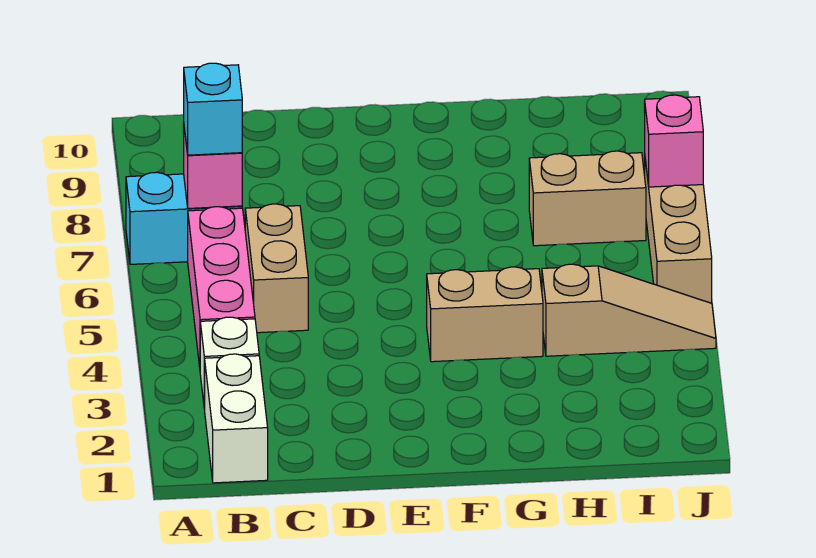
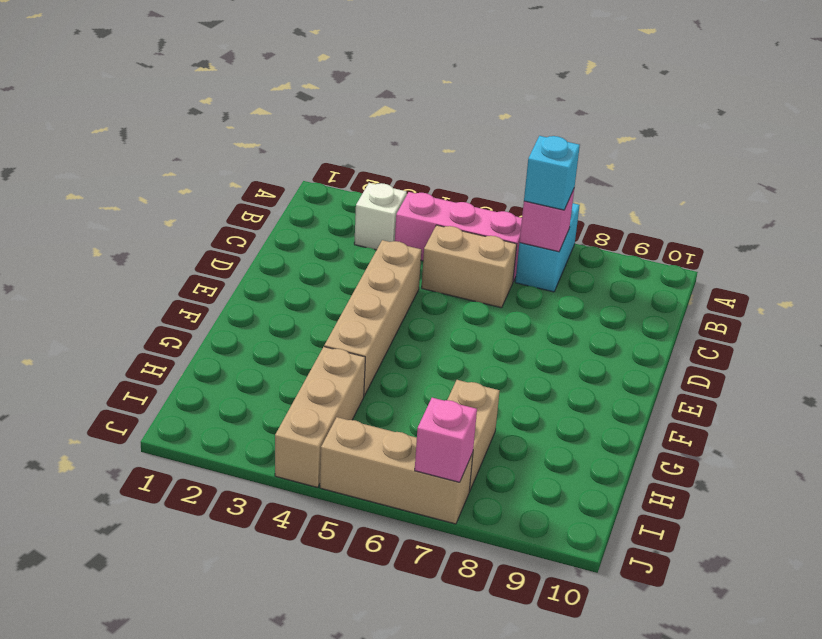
white 1x2 brick [205,354,268,483] -> none
tan 1x2 brick [427,267,543,362] -> tan 1x4 brick [324,240,421,396]
tan 1x3 slope [542,264,716,356] -> tan 1x3 brick [275,347,365,488]

